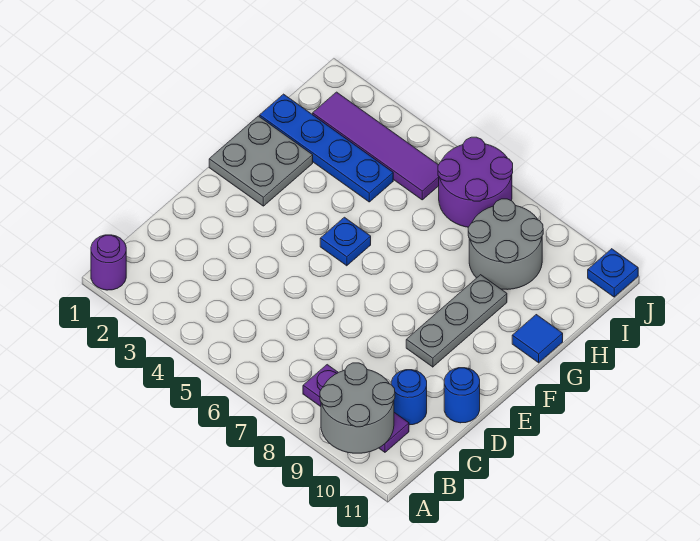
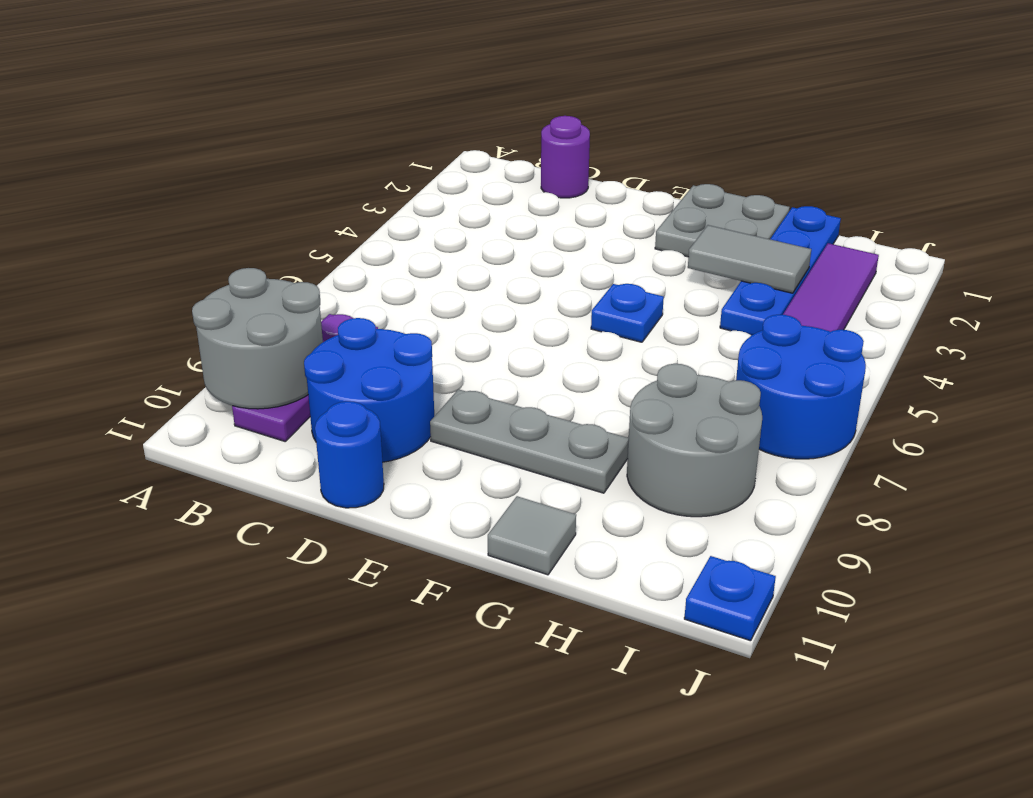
purple 1x1 round brick [91,235,126,290] -> purple 1x1 round brick moved to [541,116,590,198]
blue 1x1 round brick [391,370,427,425] -> blue 2x2 round brick [304,318,434,462]
none -> grey 1x2 tile [688,225,811,293]
blue 1x1 tile [512,315,563,363] -> grey 1x1 tile [488,496,576,575]
purple 2x2 round brick [438,137,513,227] -> blue 2x2 round brick [736,315,866,459]

